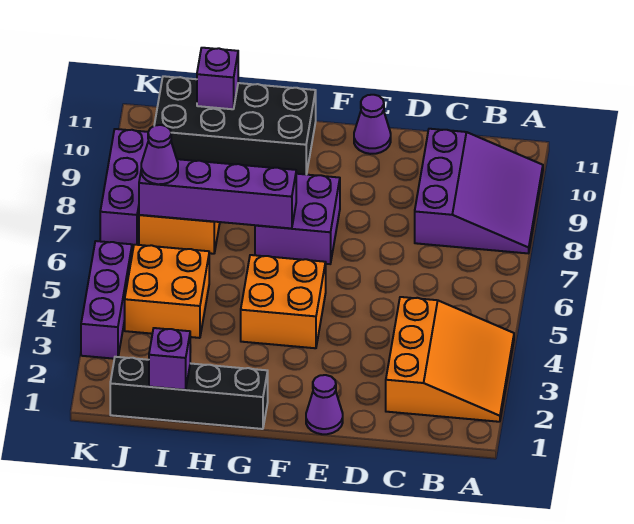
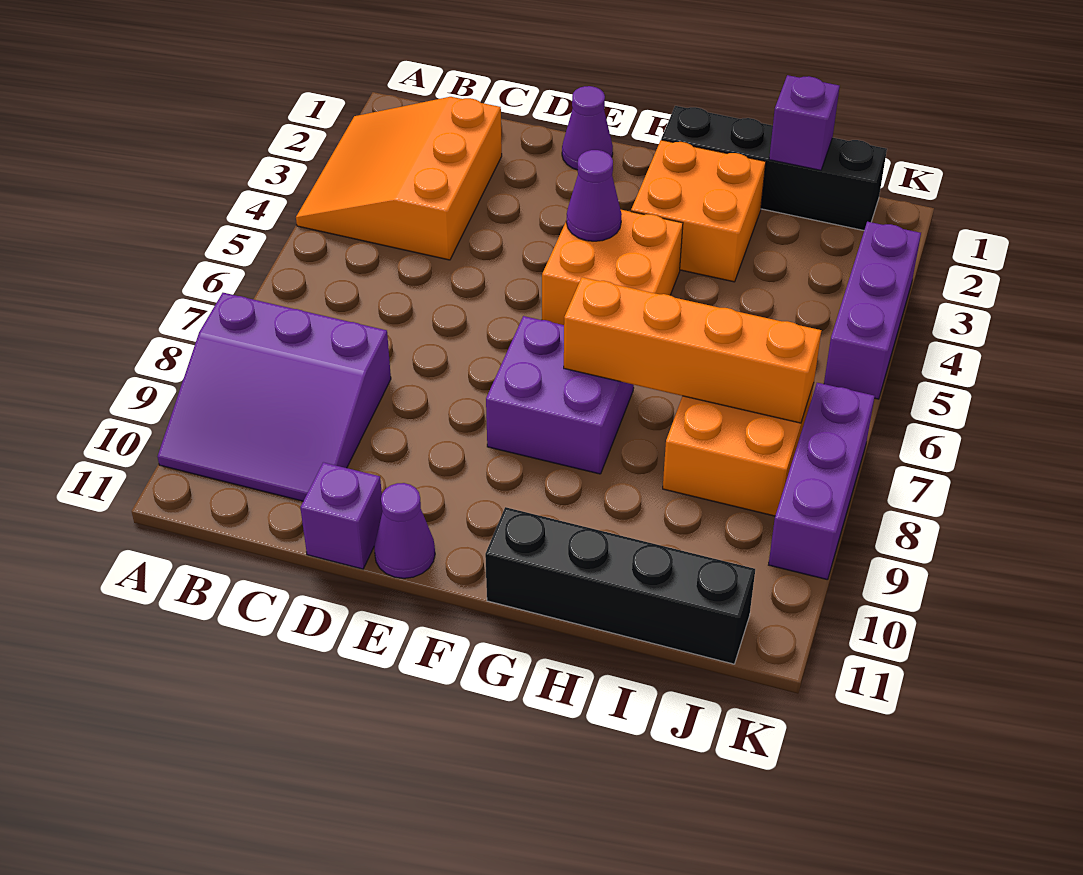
purple 3x3 slope [415,129,543,253] -> purple 3x3 slope turned to [158,293,391,501]
purple 1x4 brick [139,159,296,229] -> orange 1x4 brick [564,277,821,423]
black 2x4 brick [154,76,316,174] -> black 1x4 brick [485,507,755,664]
orange 2x2 brick [125,245,209,338] -> orange 2x2 brick moved to [631,140,766,282]
purple 1x1 brick [197,48,238,109] -> purple 1x1 brick moved to [300,462,383,569]
purple 1x1 cone [141,125,178,184] -> purple 1x1 cone moved to [566,150,622,241]

